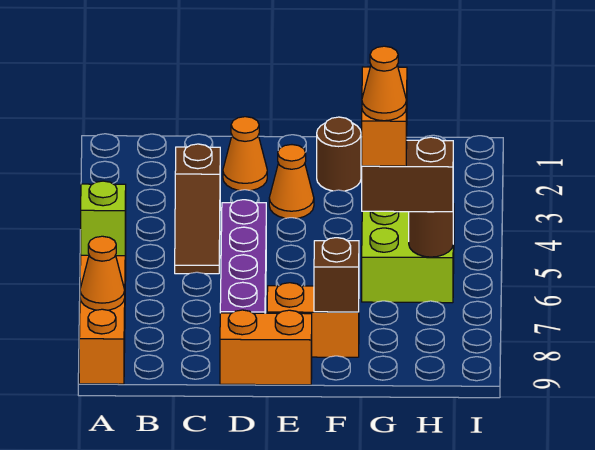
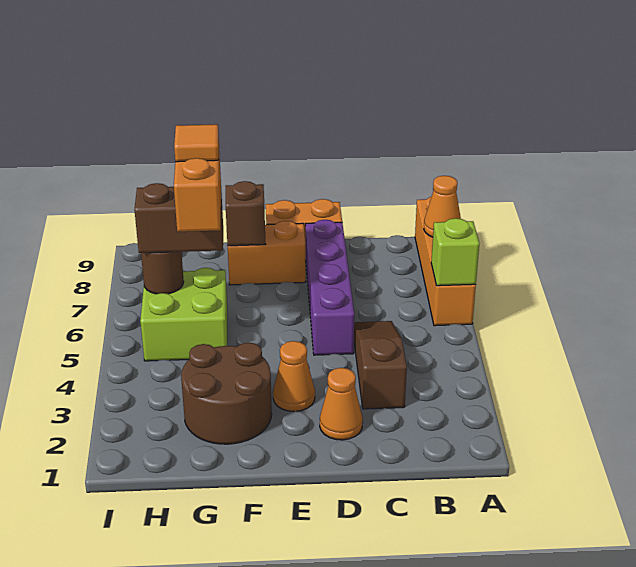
brown 1x1 round brick [317,117,361,191] -> brown 2x2 round brick [181,343,272,444]
orange 1x1 cone [362,46,406,121] -> orange 1x1 tile [174,124,219,162]

